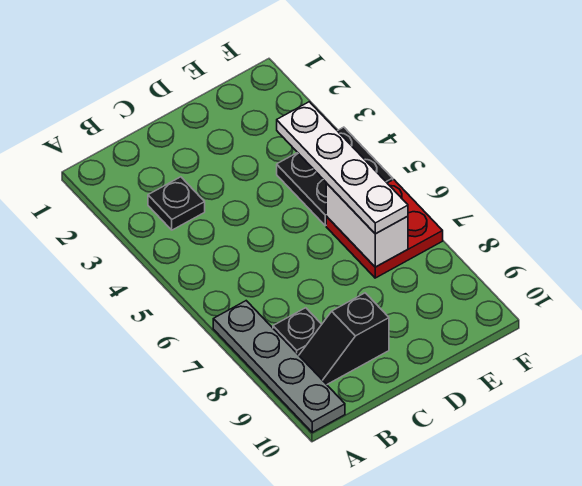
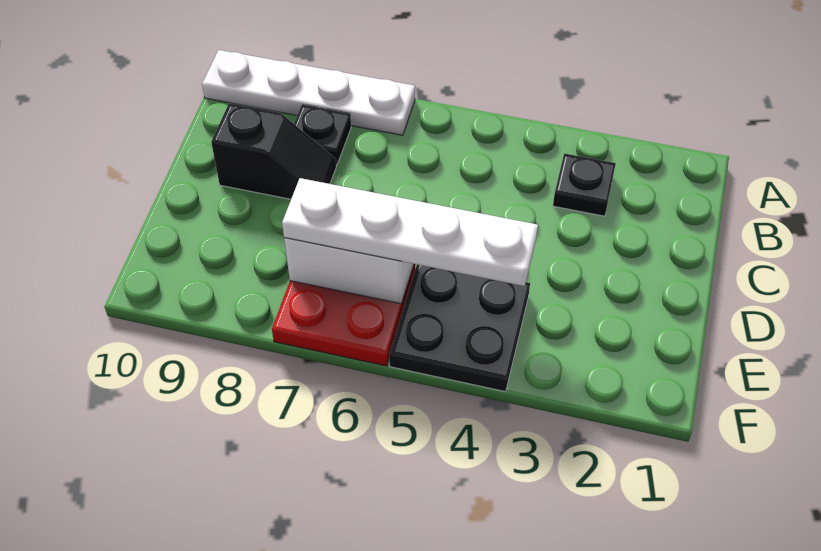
grey 1x4 plate [213,301,345,432] -> white 1x4 plate [202,50,415,135]
black 1x2 slope [299,293,389,384] -> black 1x2 slope turned to [211,103,337,199]

